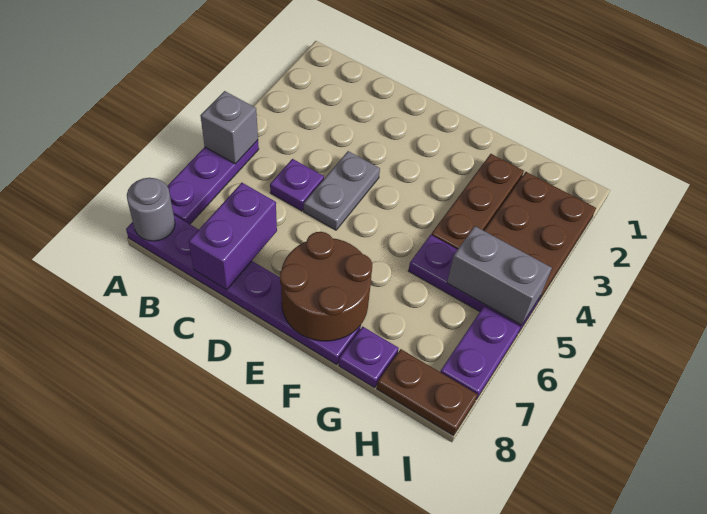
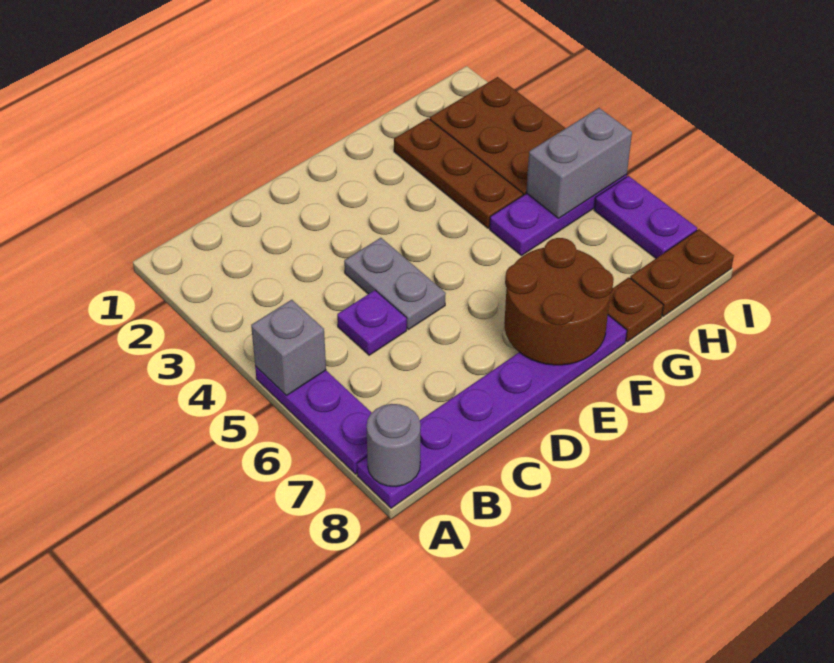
purple 1x2 brick [189,183,277,290] -> none
purple 1x1 plate [339,327,399,388] -> brown 1x1 plate [608,277,663,342]

